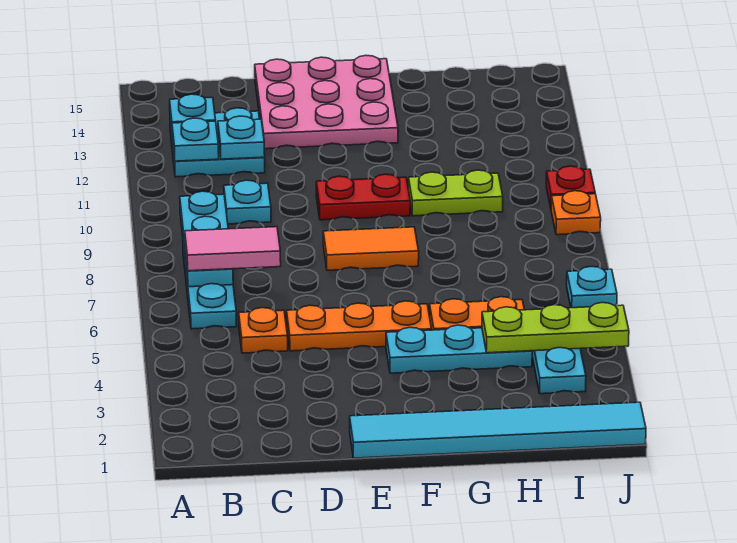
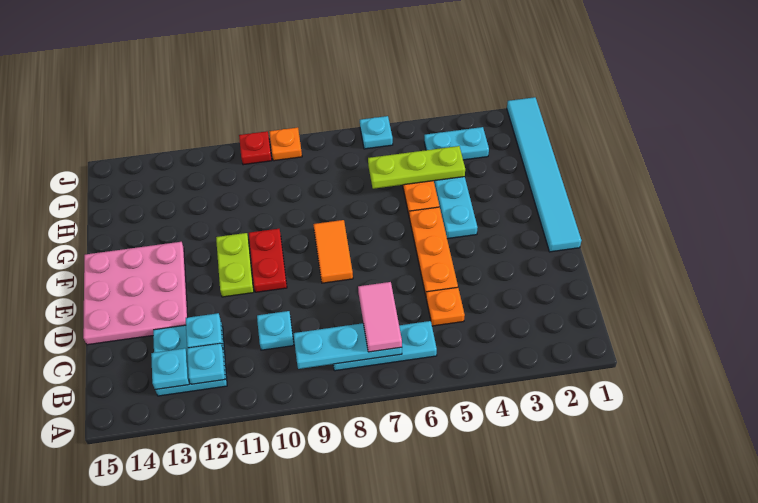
lime 1x2 plate [408,170,503,216] -> lime 1x2 plate moved to [216,233,254,297]
lime 1x3 plate [482,303,629,353] -> lime 1x3 plate turned to [368,146,465,189]

